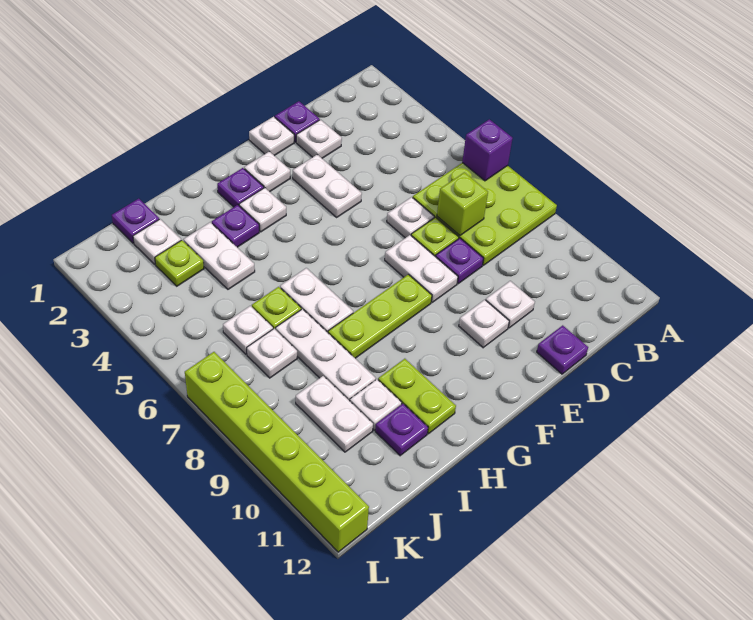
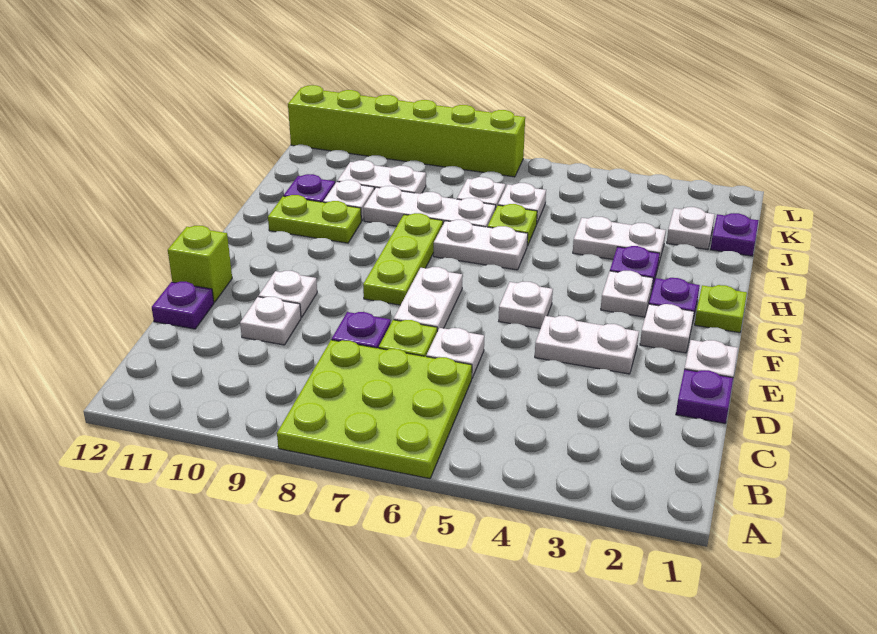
purple 1x1 brick [462,119,513,181] -> none
lime 1x1 brick [437,172,488,235] -> lime 1x1 brick moved to [168,226,232,302]
white 1x1 plate [296,120,342,158] -> white 1x1 plate moved to [499,282,553,329]
white 1x2 plate [385,235,458,302] -> white 1x2 plate turned to [394,267,462,331]
lime 1x1 plate [155,240,204,286] -> lime 1x1 plate moved to [695,285,747,333]

